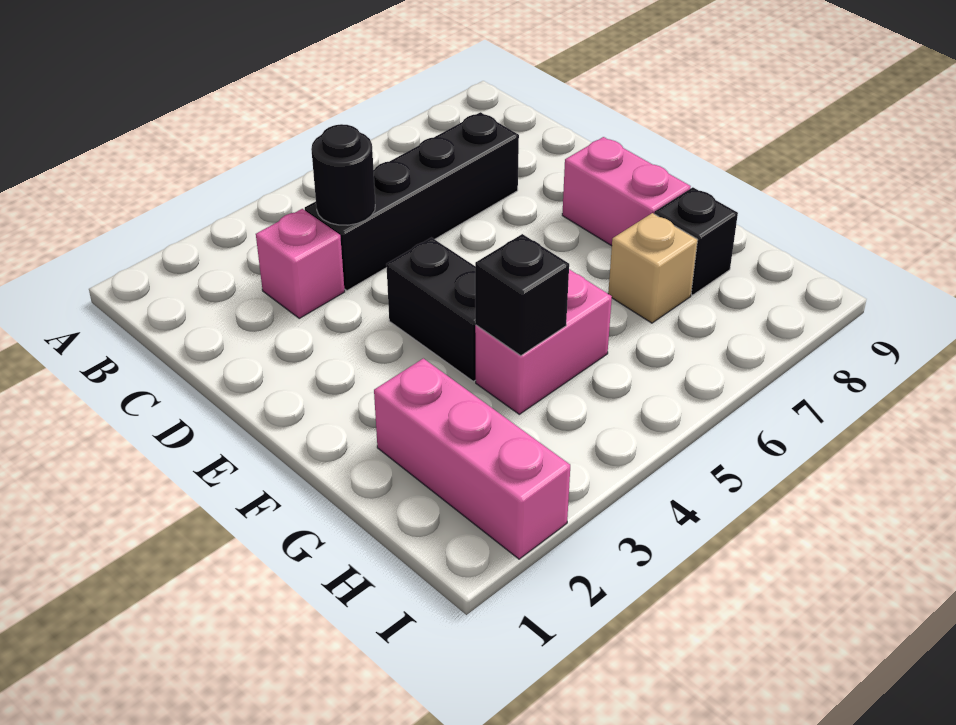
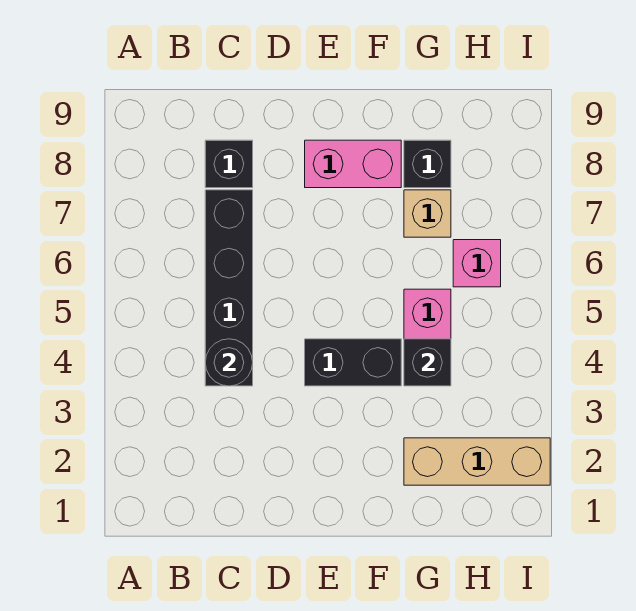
pink 1x1 brick [256,209,345,318] -> pink 1x1 brick moved to [453,240,501,287]
none -> black 1x1 brick [205,140,253,188]
pink 1x3 brick [374,358,570,559] -> tan 1x3 brick [404,438,550,485]

